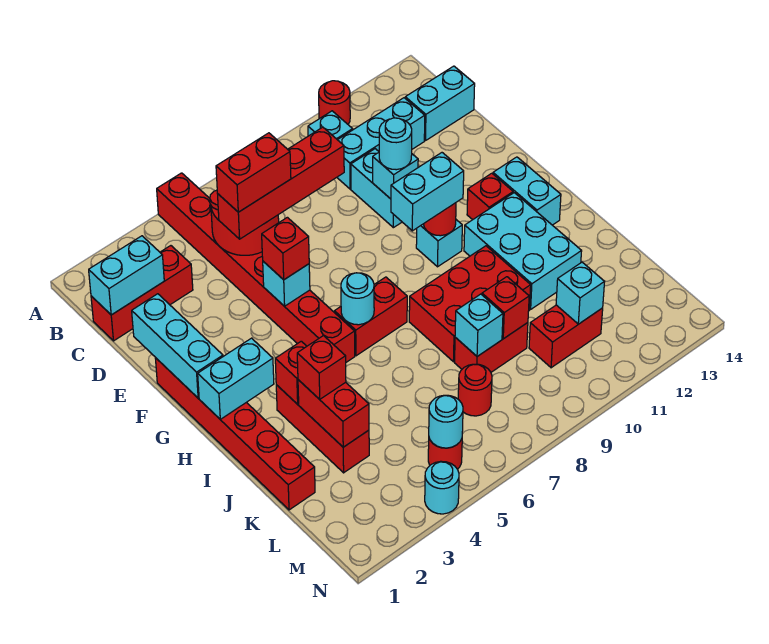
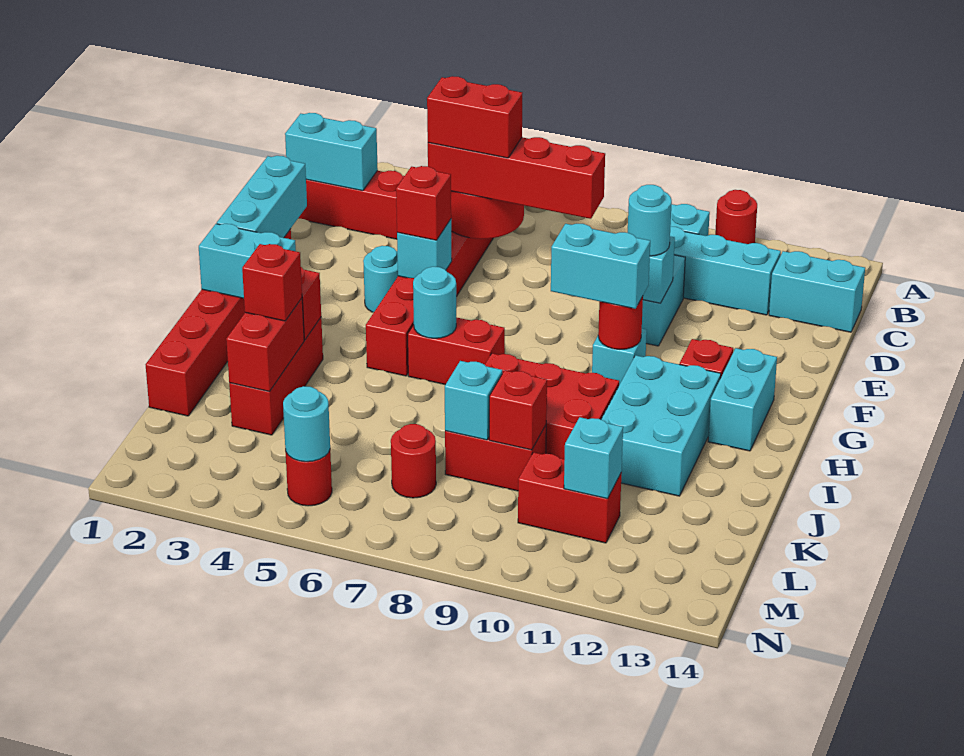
cyan 1x1 round brick [425,461,459,514] -> cyan 1x1 round brick moved to [363,246,398,312]

